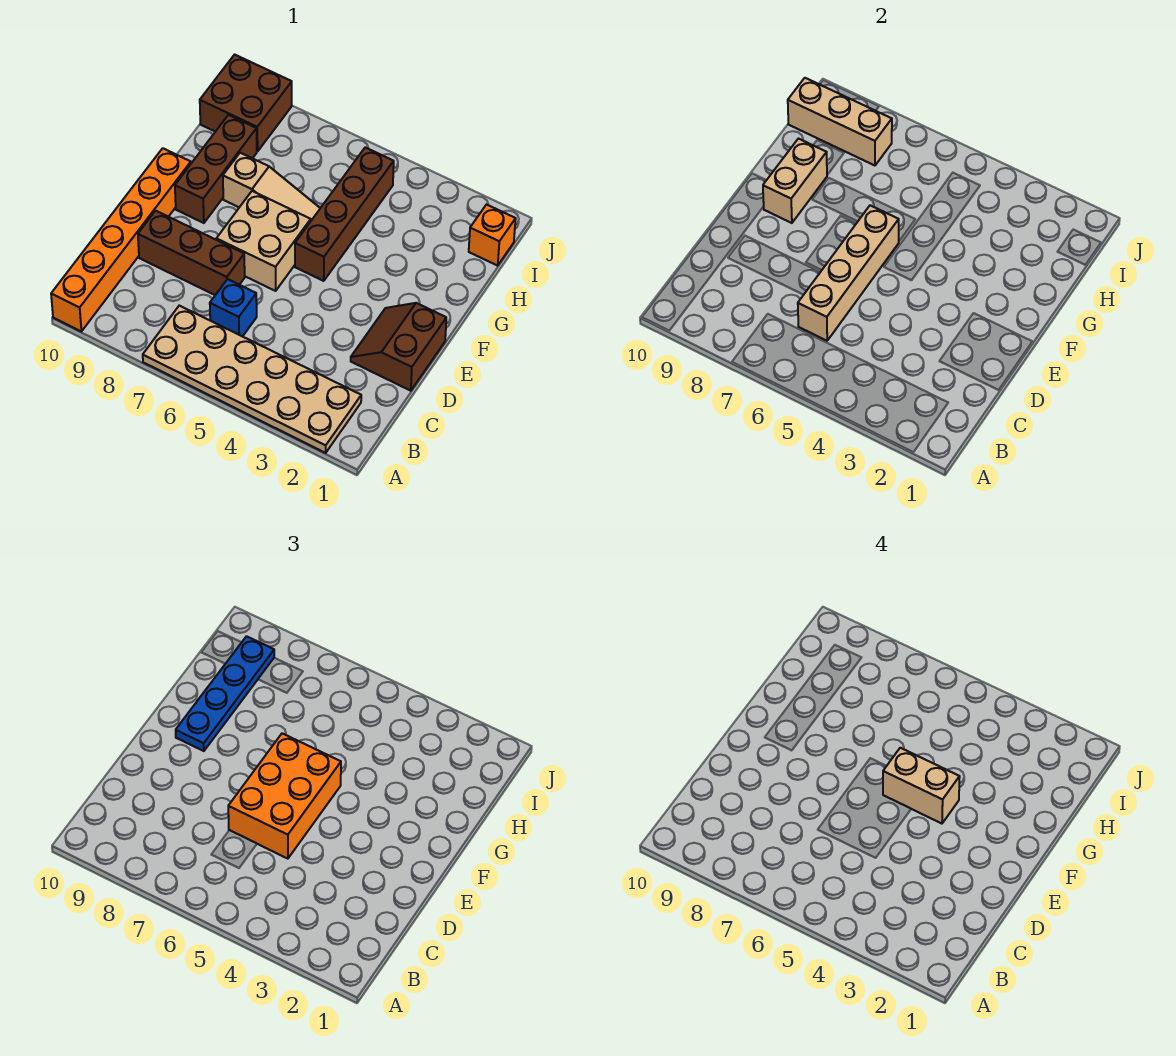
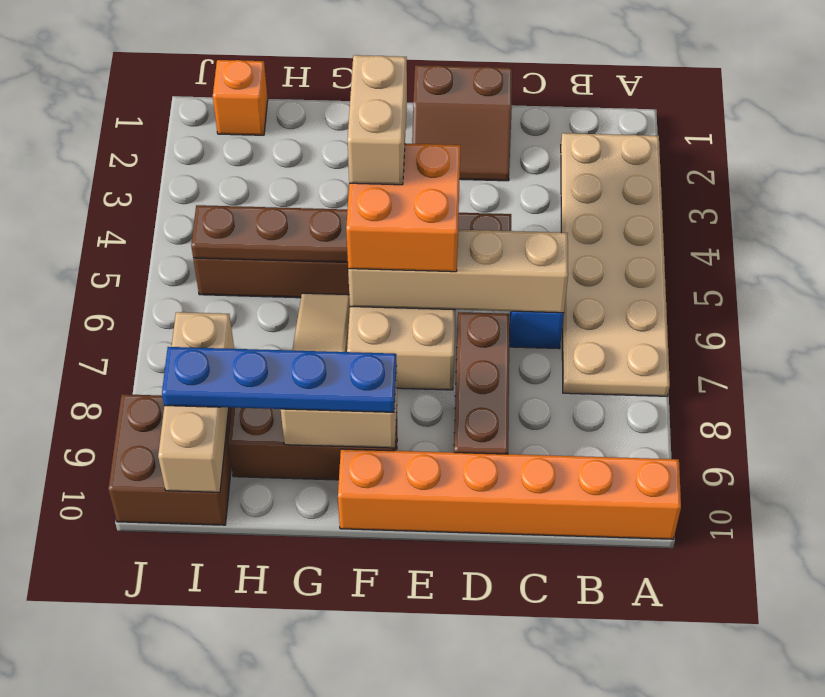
none -> brown 1x6 plate [191,205,511,262]
orange 2x3 brick [228,733,341,859] -> orange 2x2 brick [346,143,460,272]

